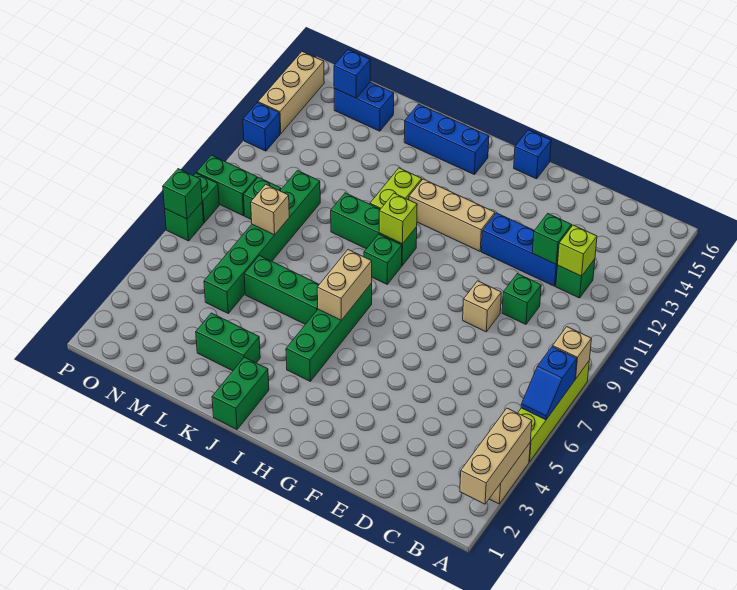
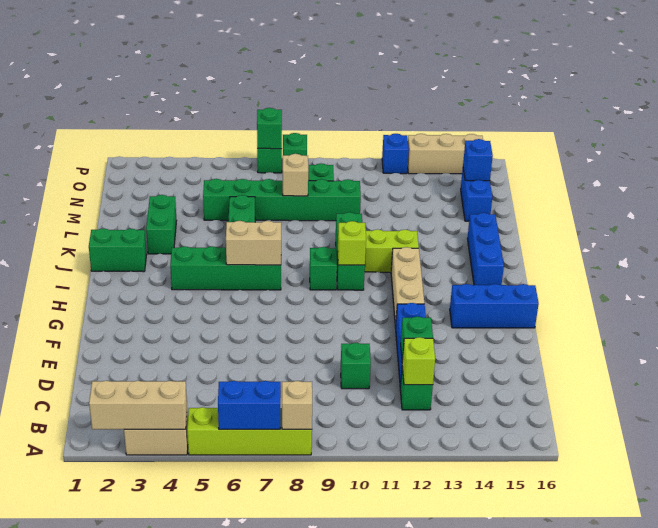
blue 1x2 slope [521,347,577,420] -> blue 1x2 brick [218,381,281,429]
tan 1x1 brick [463,281,501,332] -> none
blue 1x1 brick [514,130,551,179] -> blue 1x3 brick [450,284,539,328]
green 1x2 brick [196,155,257,216] -> none

